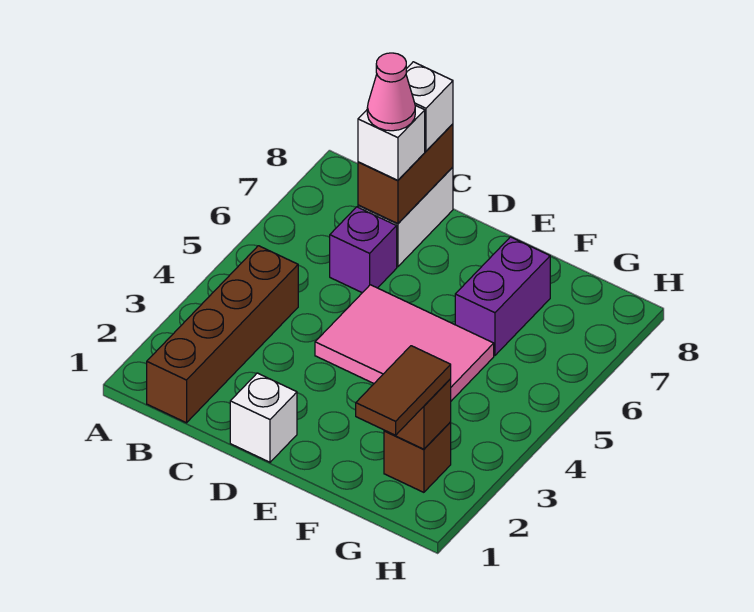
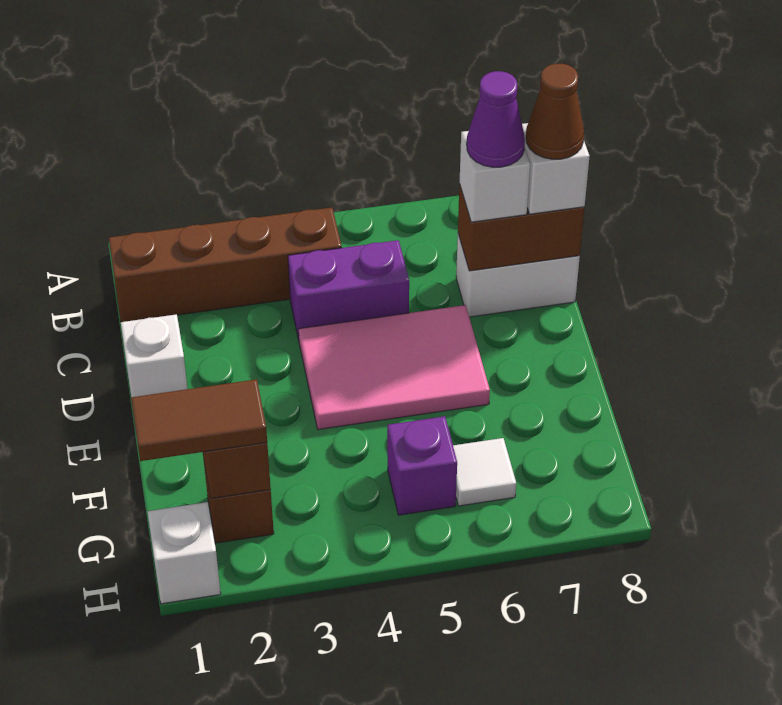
purple 1x1 brick [330,207,397,293] -> purple 1x1 brick moved to [387,416,457,515]
pink 1x1 cone [367,53,415,131] -> purple 1x1 cone [467,71,525,167]
none -> brown 1x1 cone [526,64,584,159]
pink 2x3 tile [315,285,494,401] -> pink 2x3 tile turned to [299,305,490,430]
purple 1x2 brick [455,237,550,355] -> purple 1x2 brick moved to [288,240,409,340]
none -> white 1x1 tile [453,438,516,506]
none -> white 1x1 brick [147,502,221,604]

